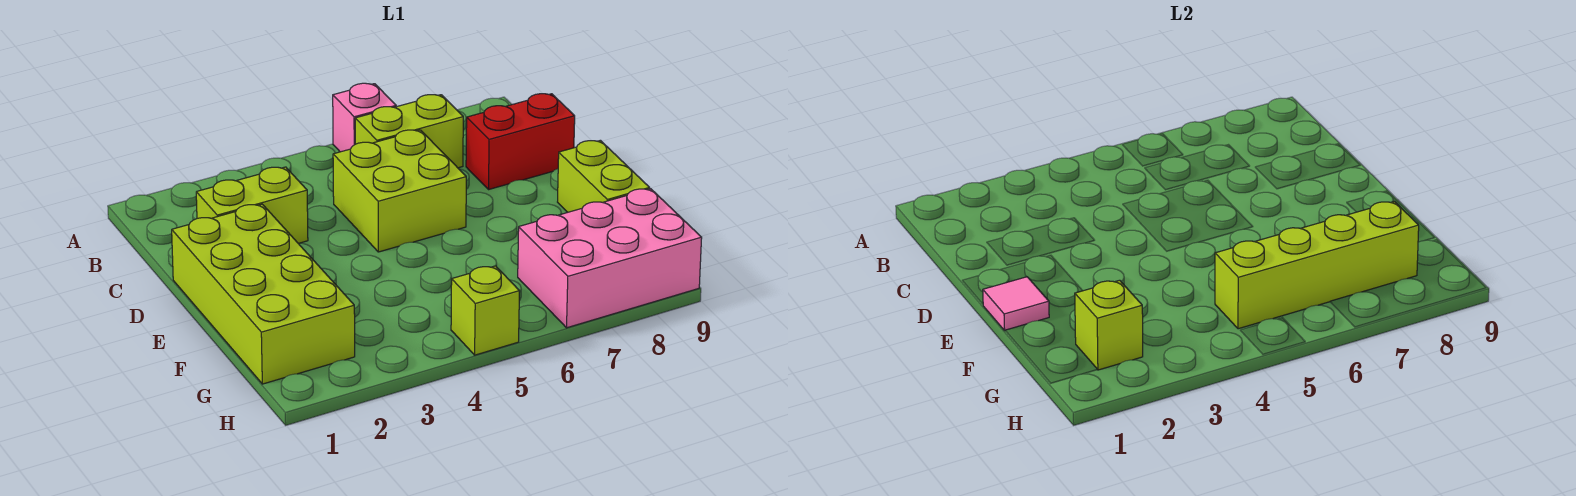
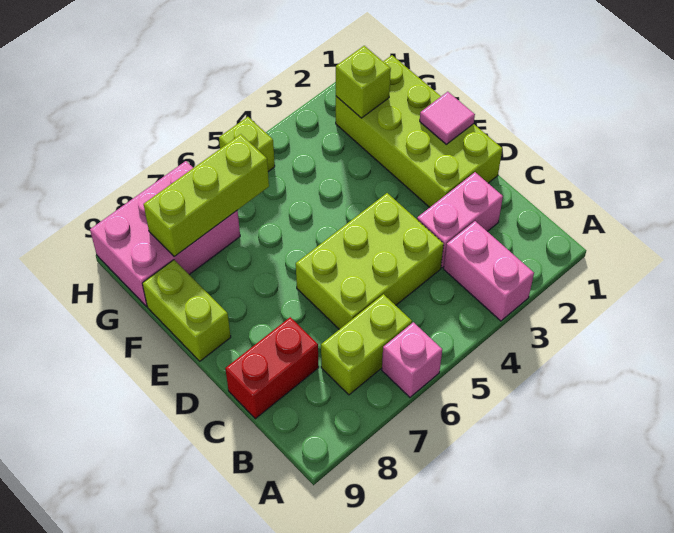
none -> pink 1x2 brick [444,221,534,321]
lime 1x2 brick [196,167,308,243] -> pink 1x2 brick [417,172,503,268]
lime 2x2 brick [333,130,466,252] -> lime 2x3 brick [296,193,444,329]
lime 1x4 brick [1215,201,1419,329] -> lime 1x3 brick [144,134,269,257]

